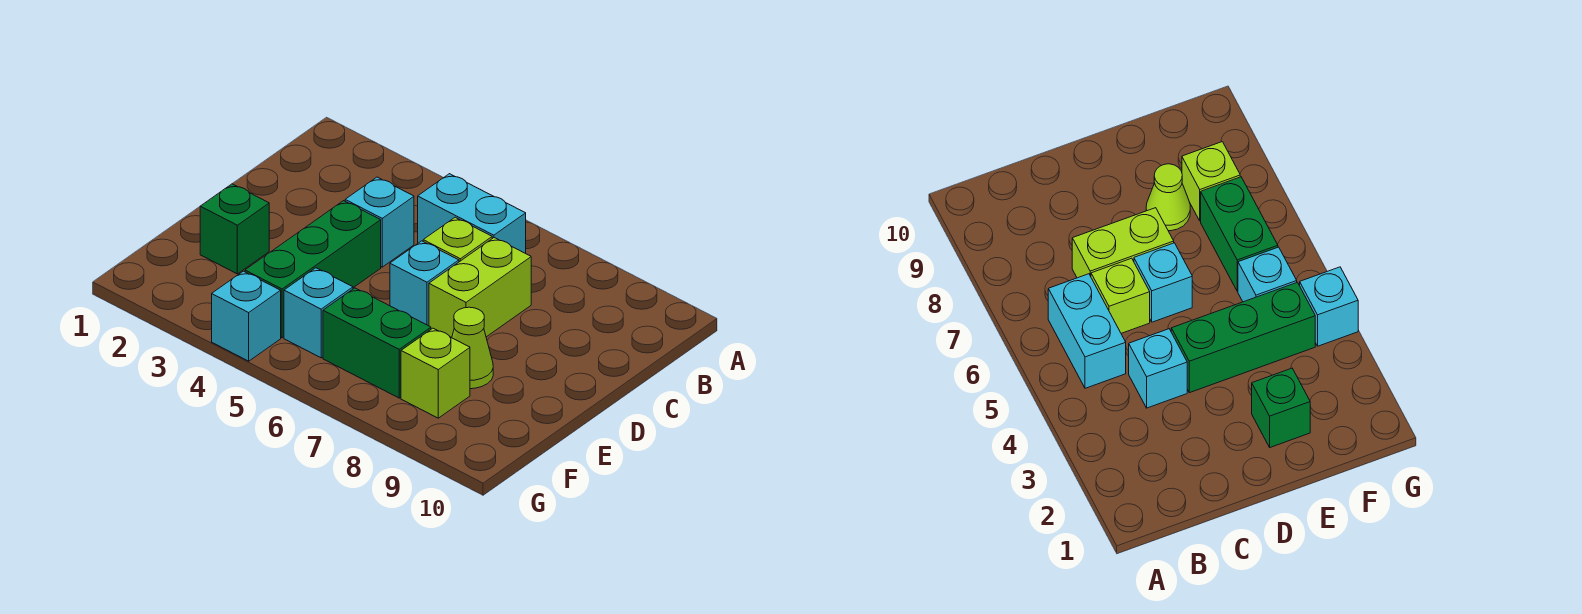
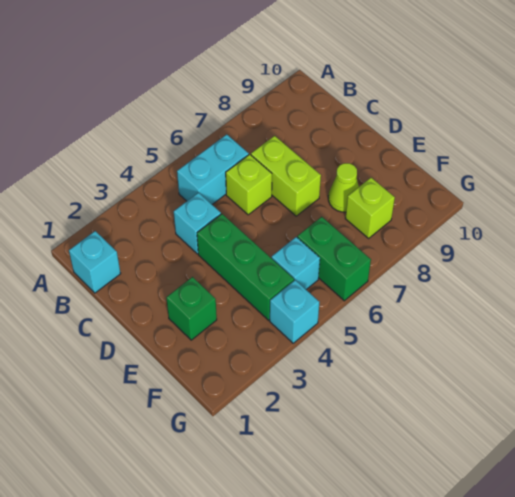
cyan 1x1 brick [390,241,459,326] -> cyan 1x1 brick moved to [69,231,121,293]
green 1x2 brick [323,288,431,398] -> green 1x2 brick turned to [297,217,371,301]

